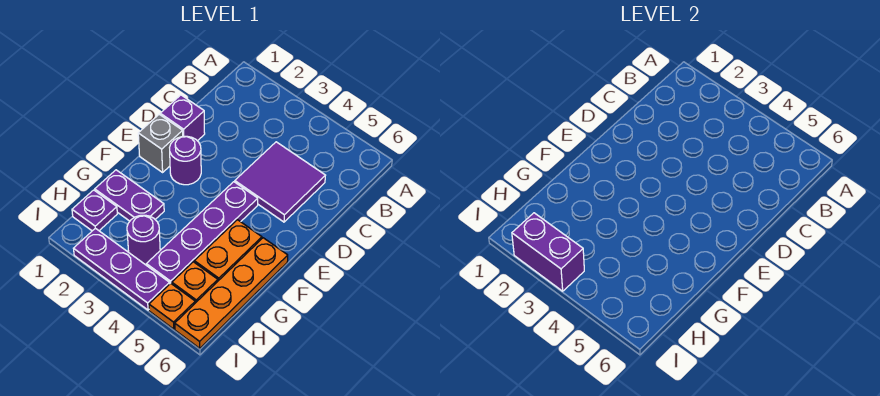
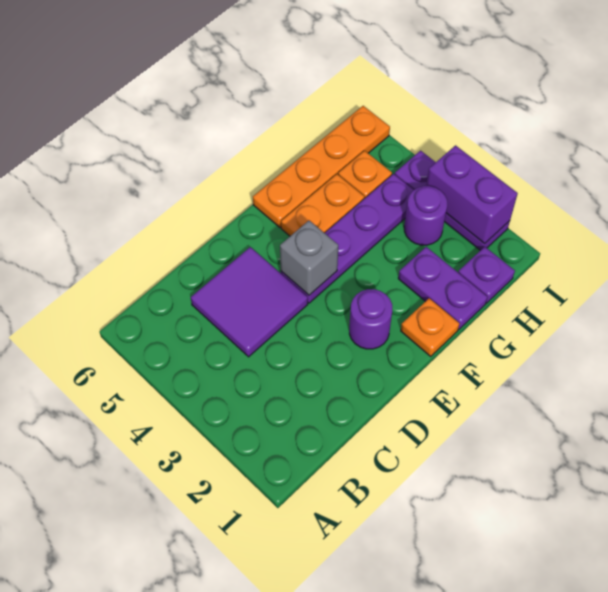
purple 1x1 brick [160,95,205,141] -> none
grey 1x1 brick [138,114,183,172] -> grey 1x1 brick moved to [280,221,338,295]
orange 1x1 plate [149,283,195,329] -> orange 1x1 plate moved to [401,298,459,356]

